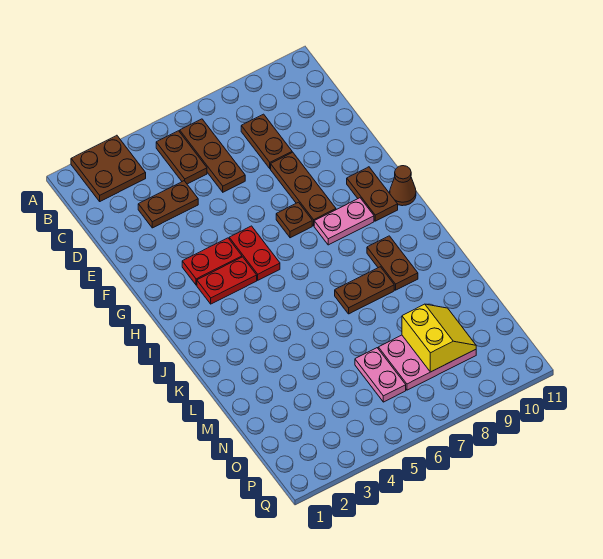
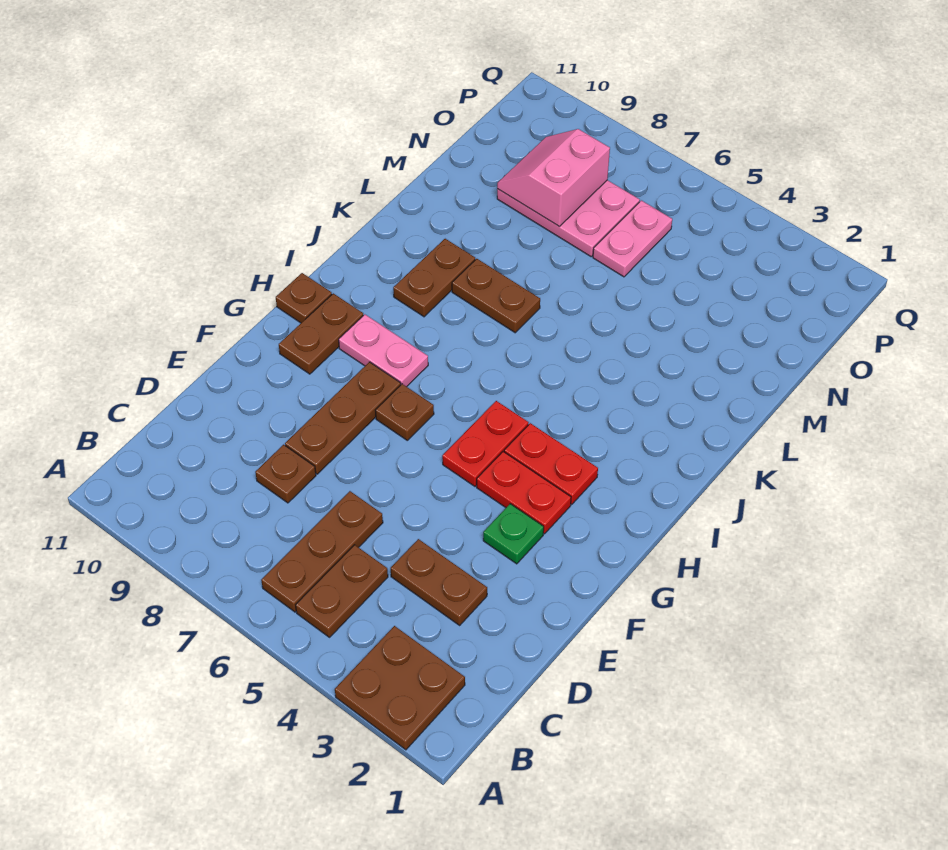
brown 1x2 plate [241,114,292,169] -> brown 1x1 plate [255,445,316,503]
none -> green 1x1 plate [483,504,544,564]
brown 1x1 cone [390,166,416,206] -> brown 1x1 plate [276,273,332,323]
yellow 2x2 slope [402,304,476,372] -> pink 2x2 slope [497,129,610,226]

